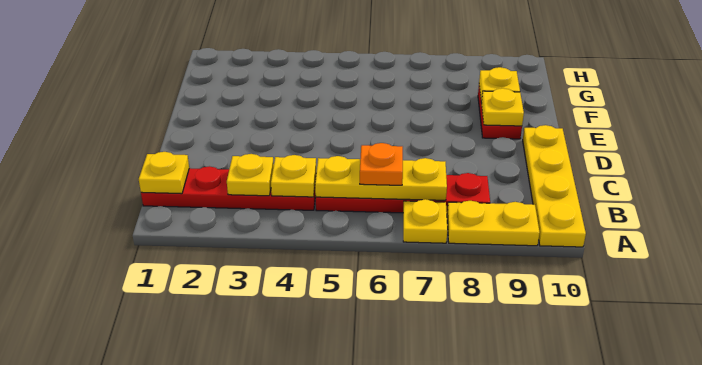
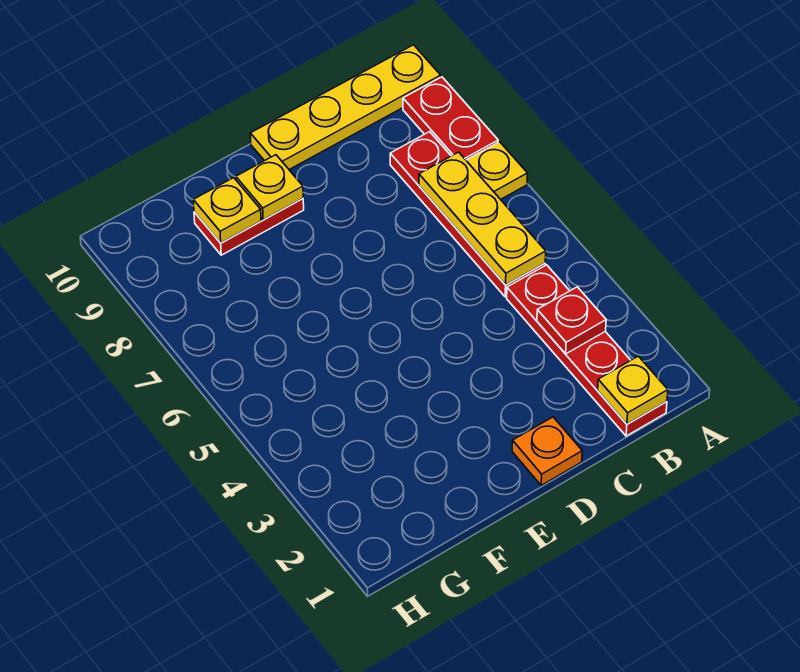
yellow 1x2 plate [447,201,540,246] -> red 1x2 plate [403,77,498,160]
yellow 1x1 plate [227,154,274,196] -> red 1x1 plate [537,287,606,354]
yellow 1x1 plate [271,155,316,197] -> none
orange 1x1 plate [360,143,403,185] -> orange 1x1 plate moved to [512,417,582,485]

